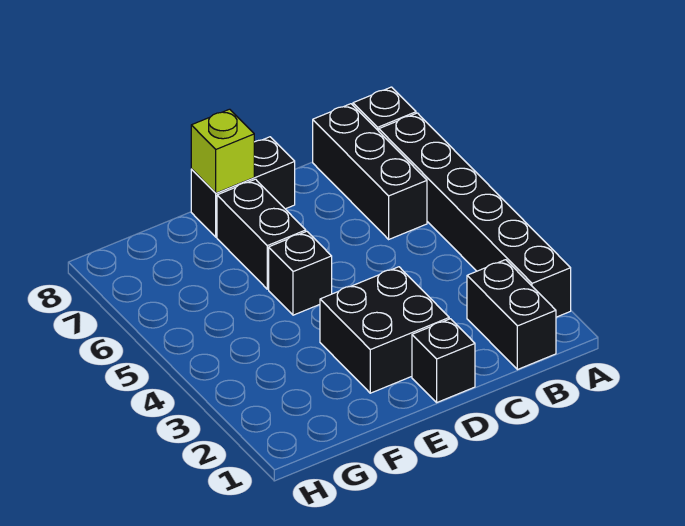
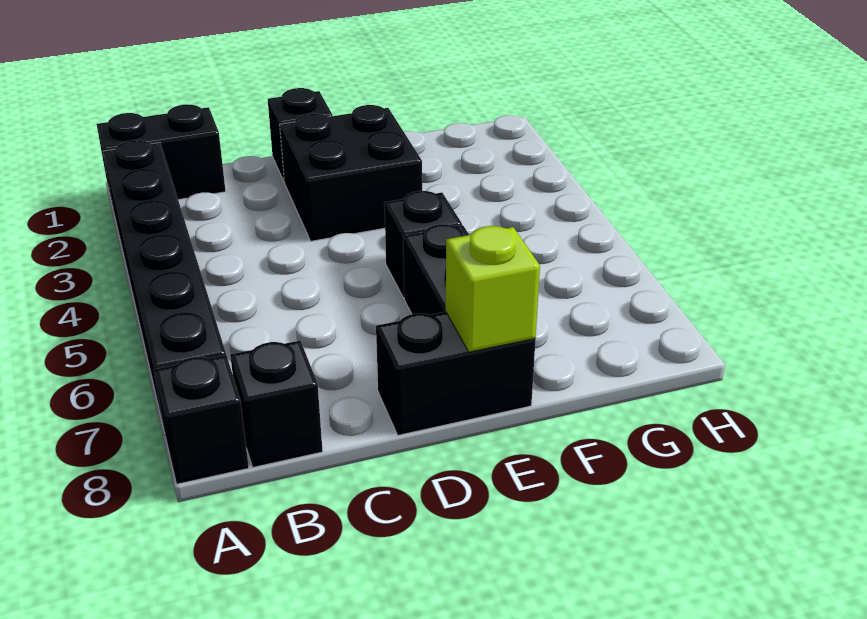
black 1x2 brick [467,260,556,370] -> black 1x2 brick turned to [97,104,226,202]
black 1x3 brick [313,104,427,239] -> black 1x1 brick [230,341,323,467]

